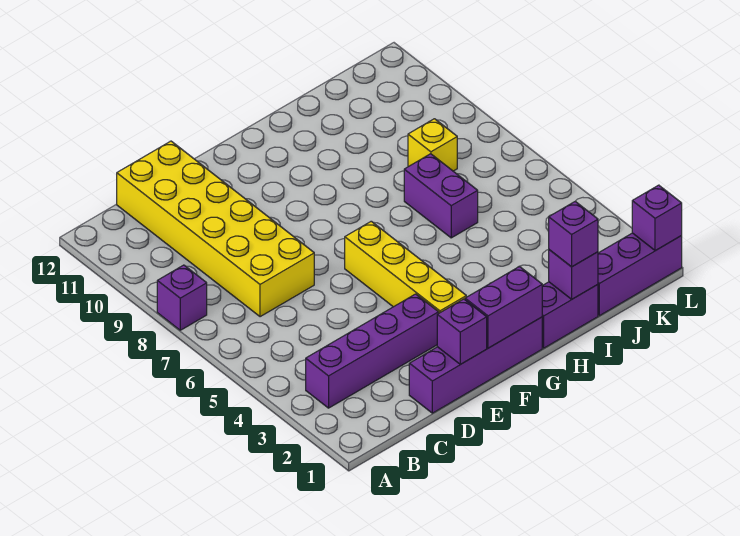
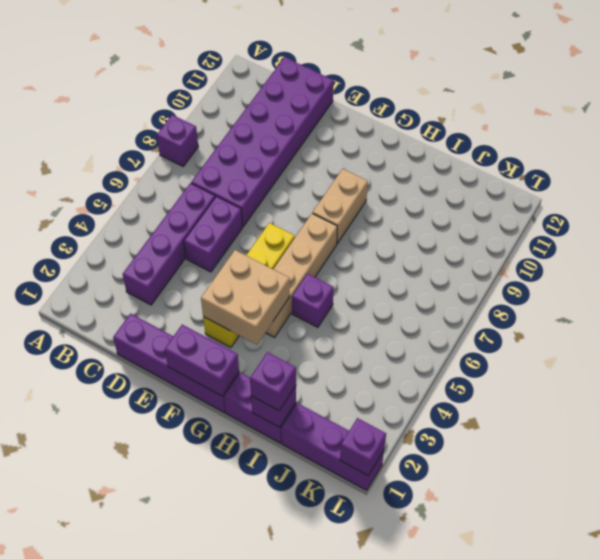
purple 1x4 brick [306,294,439,408] -> purple 1x4 brick turned to [123,183,215,305]
yellow 2x6 brick [117,141,314,317] -> purple 2x6 brick [191,57,334,226]
purple 1x1 brick [437,299,487,364] -> purple 1x1 brick moved to [292,274,334,327]
none -> tan 2x2 brick [201,250,290,345]
none -> tan 1x4 brick [266,213,337,337]
none -> tan 1x2 brick [313,169,368,244]
purple 1x2 brick [404,154,478,238] -> purple 1x2 brick moved to [184,196,243,272]
yellow 1x1 brick [408,119,457,171] -> none

